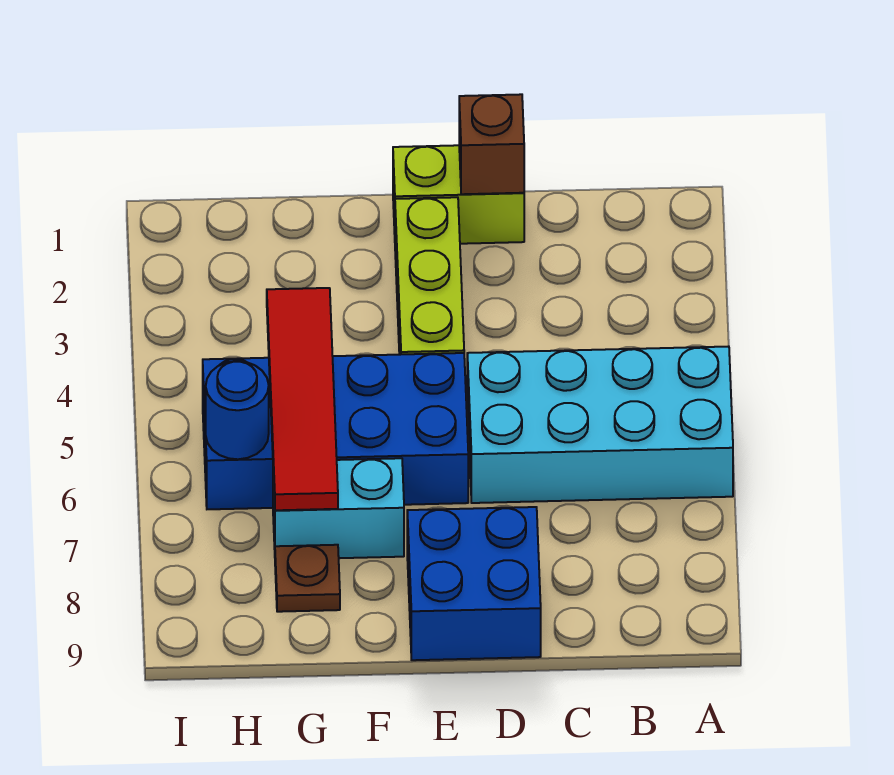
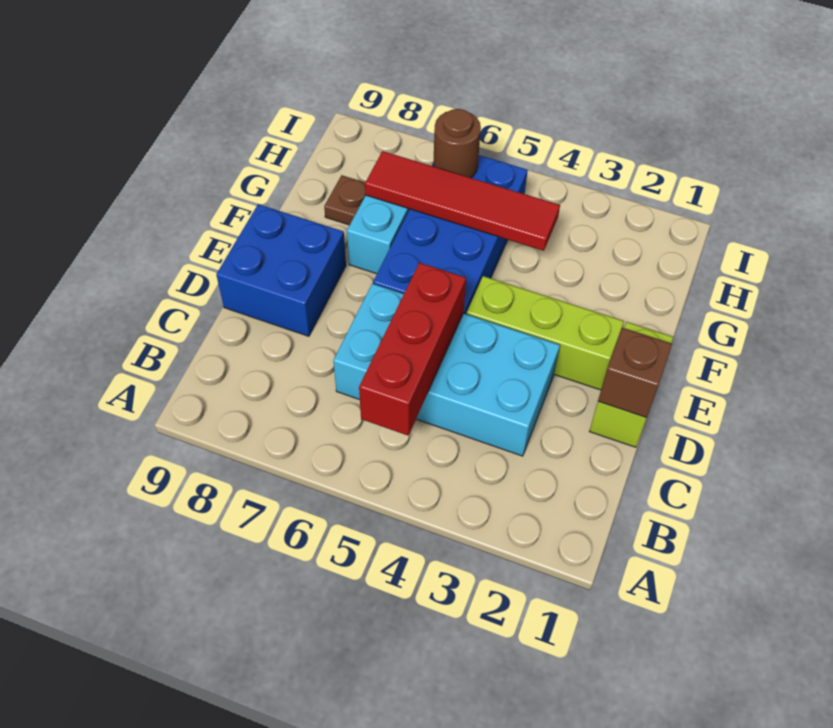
cyan 2x4 brick [467,346,733,503] -> cyan 2x4 brick turned to [333,284,560,456]
none -> red 1x3 brick [359,263,466,436]
blue 1x1 round brick [206,361,269,459] -> brown 1x1 round brick [433,109,481,178]

